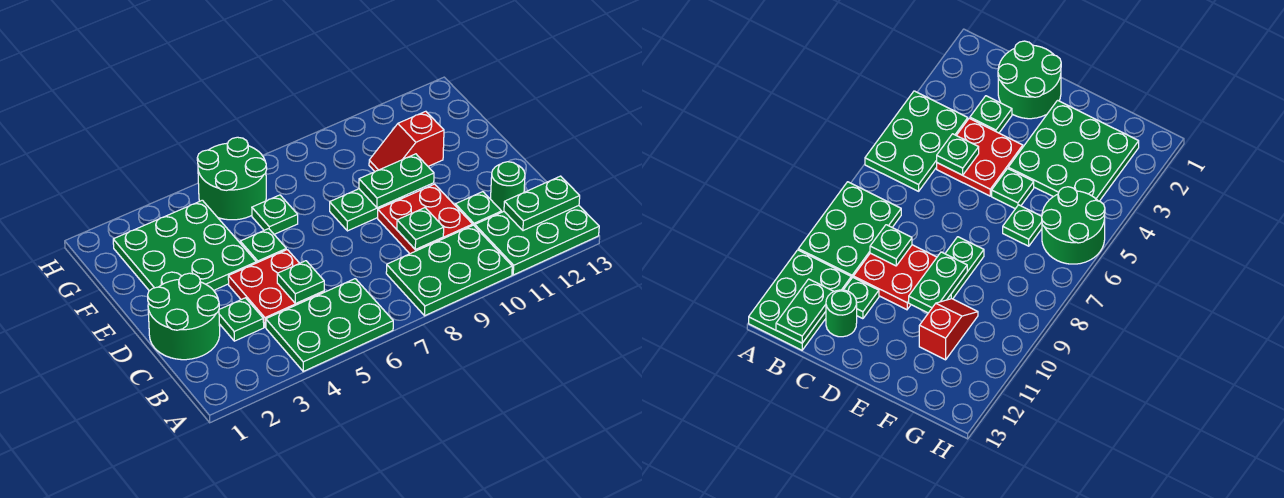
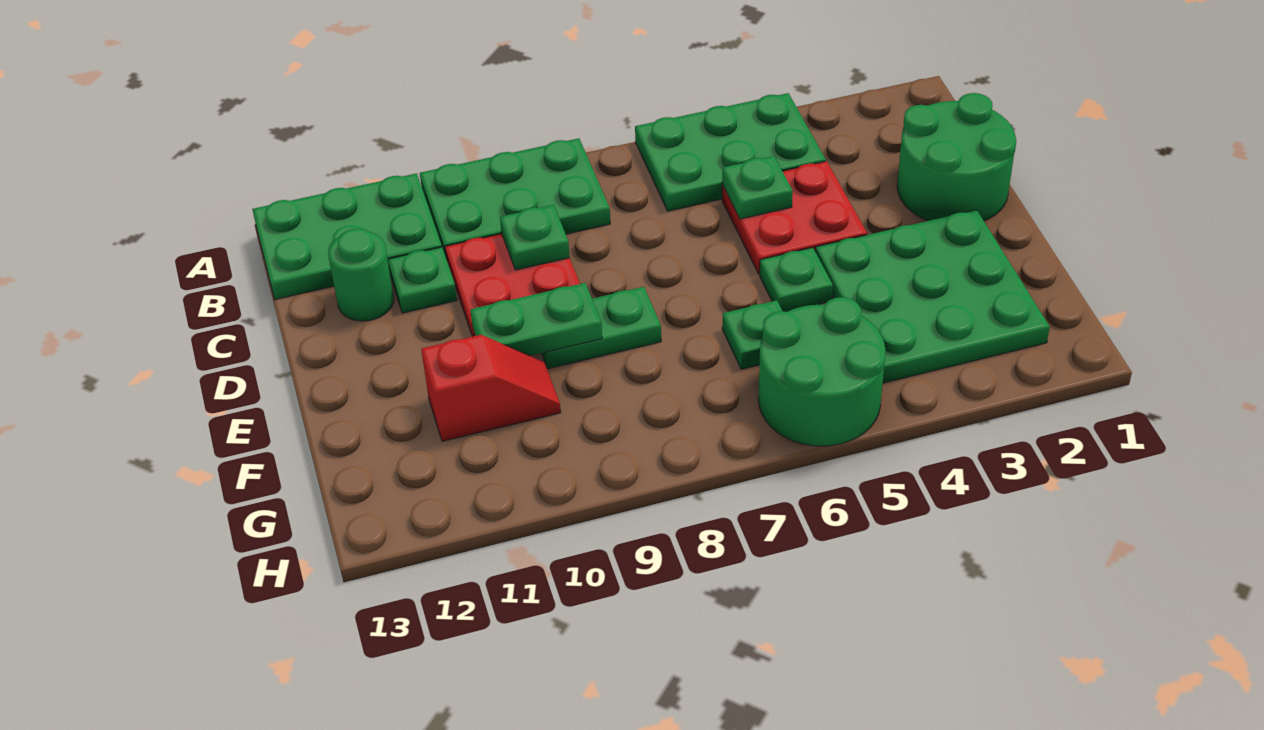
green 1x2 plate [504,176,580,231] -> none
green 1x1 plate [219,298,264,341] -> none

